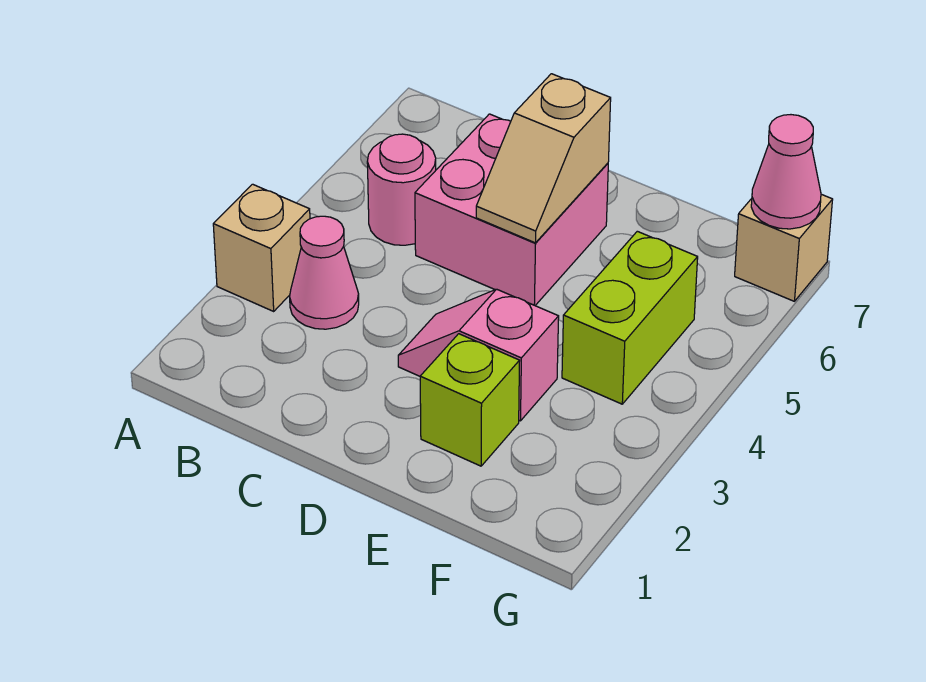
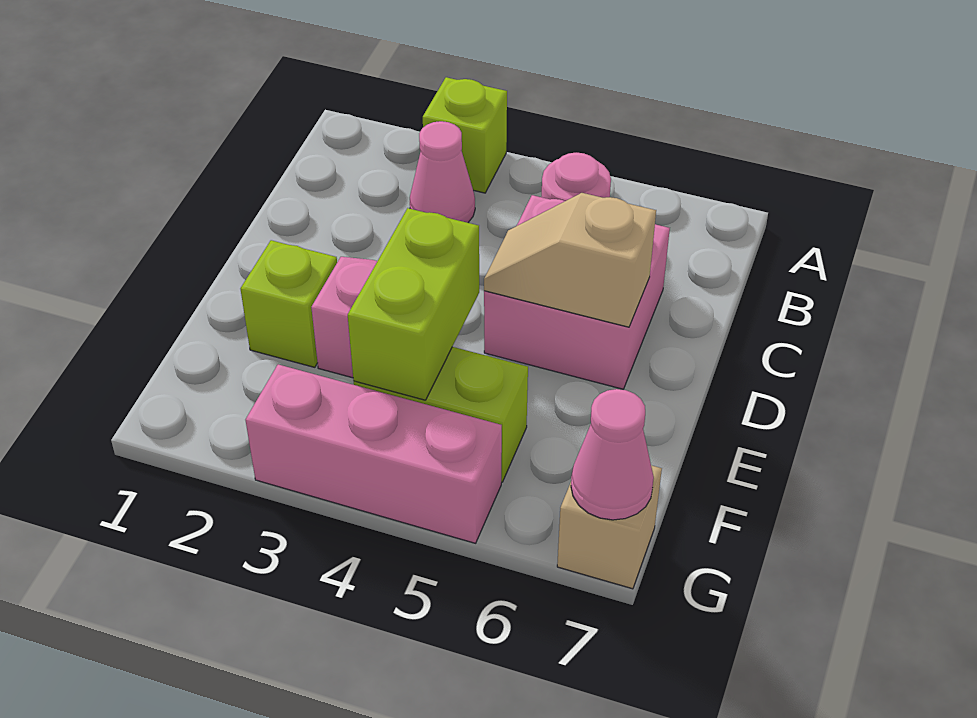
tan 1x1 brick [213,184,310,311] -> lime 1x1 brick [423,77,507,193]
none -> lime 1x2 brick [348,208,479,400]
none -> pink 1x3 brick [246,364,502,543]

